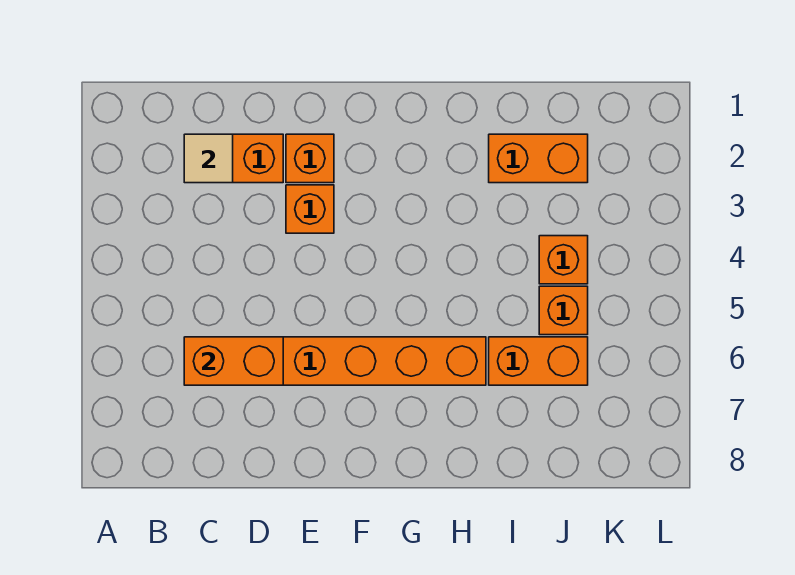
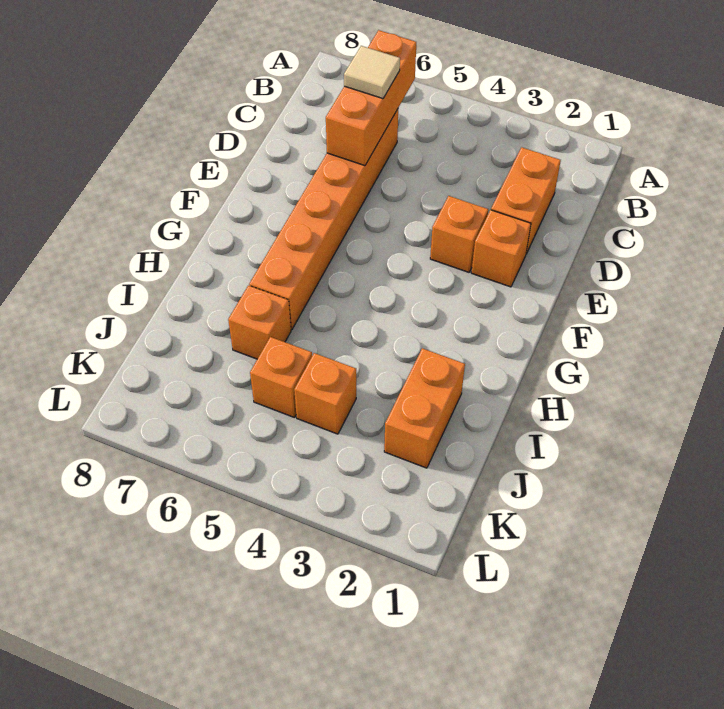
tan 1x1 tile [184,134,233,183] -> tan 1x1 tile moved to [344,46,400,99]
orange 1x2 brick [184,337,283,385] -> orange 1x3 brick [326,30,416,166]
orange 1x2 brick [489,337,588,385] -> orange 1x1 brick [228,286,291,359]

